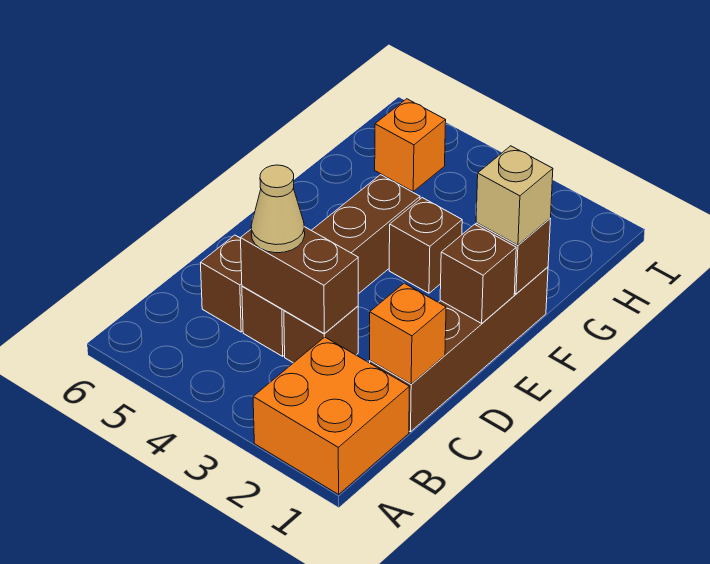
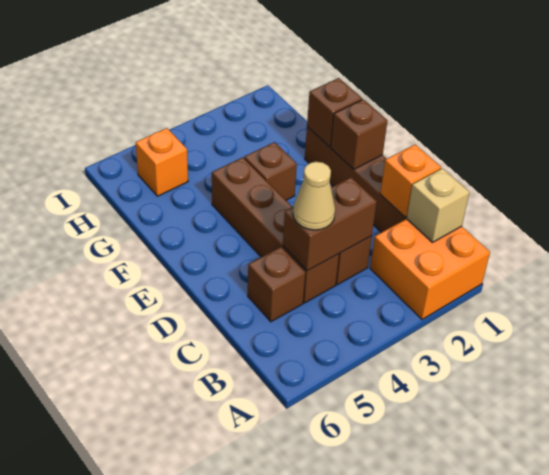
tan 1x1 brick [476,146,553,245] -> tan 1x1 brick moved to [407,168,470,242]

